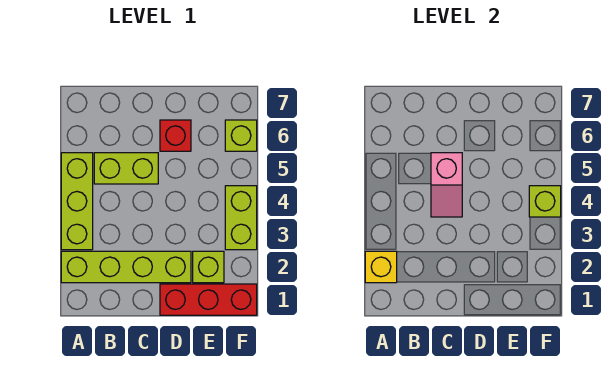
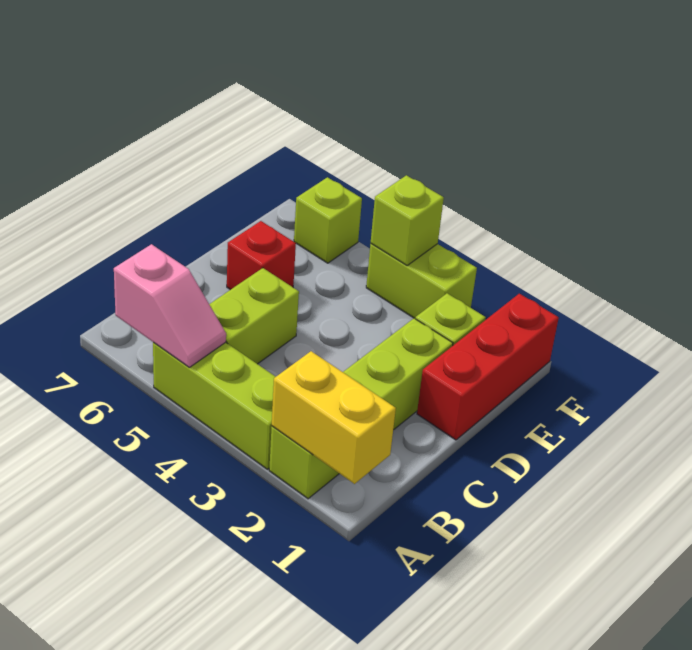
yellow 1x1 brick [365,251,397,283] -> yellow 1x2 brick [272,351,396,484]
pink 1x2 slope [431,153,462,217] -> pink 1x2 slope moved to [114,244,226,367]

